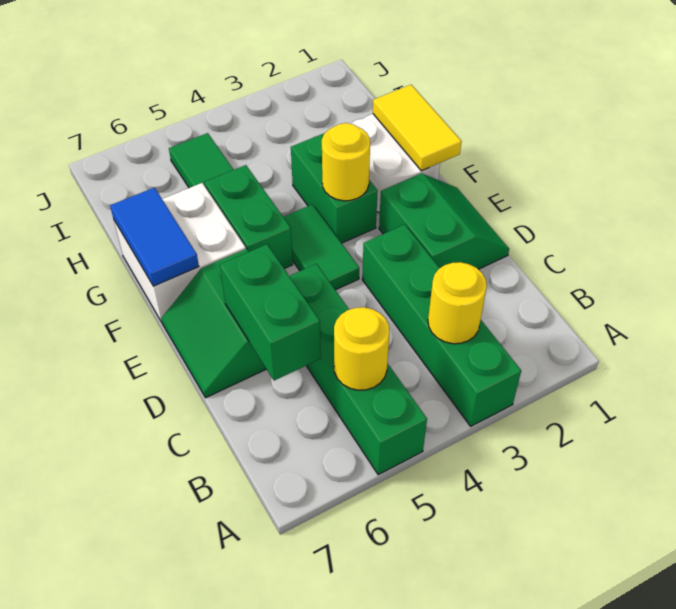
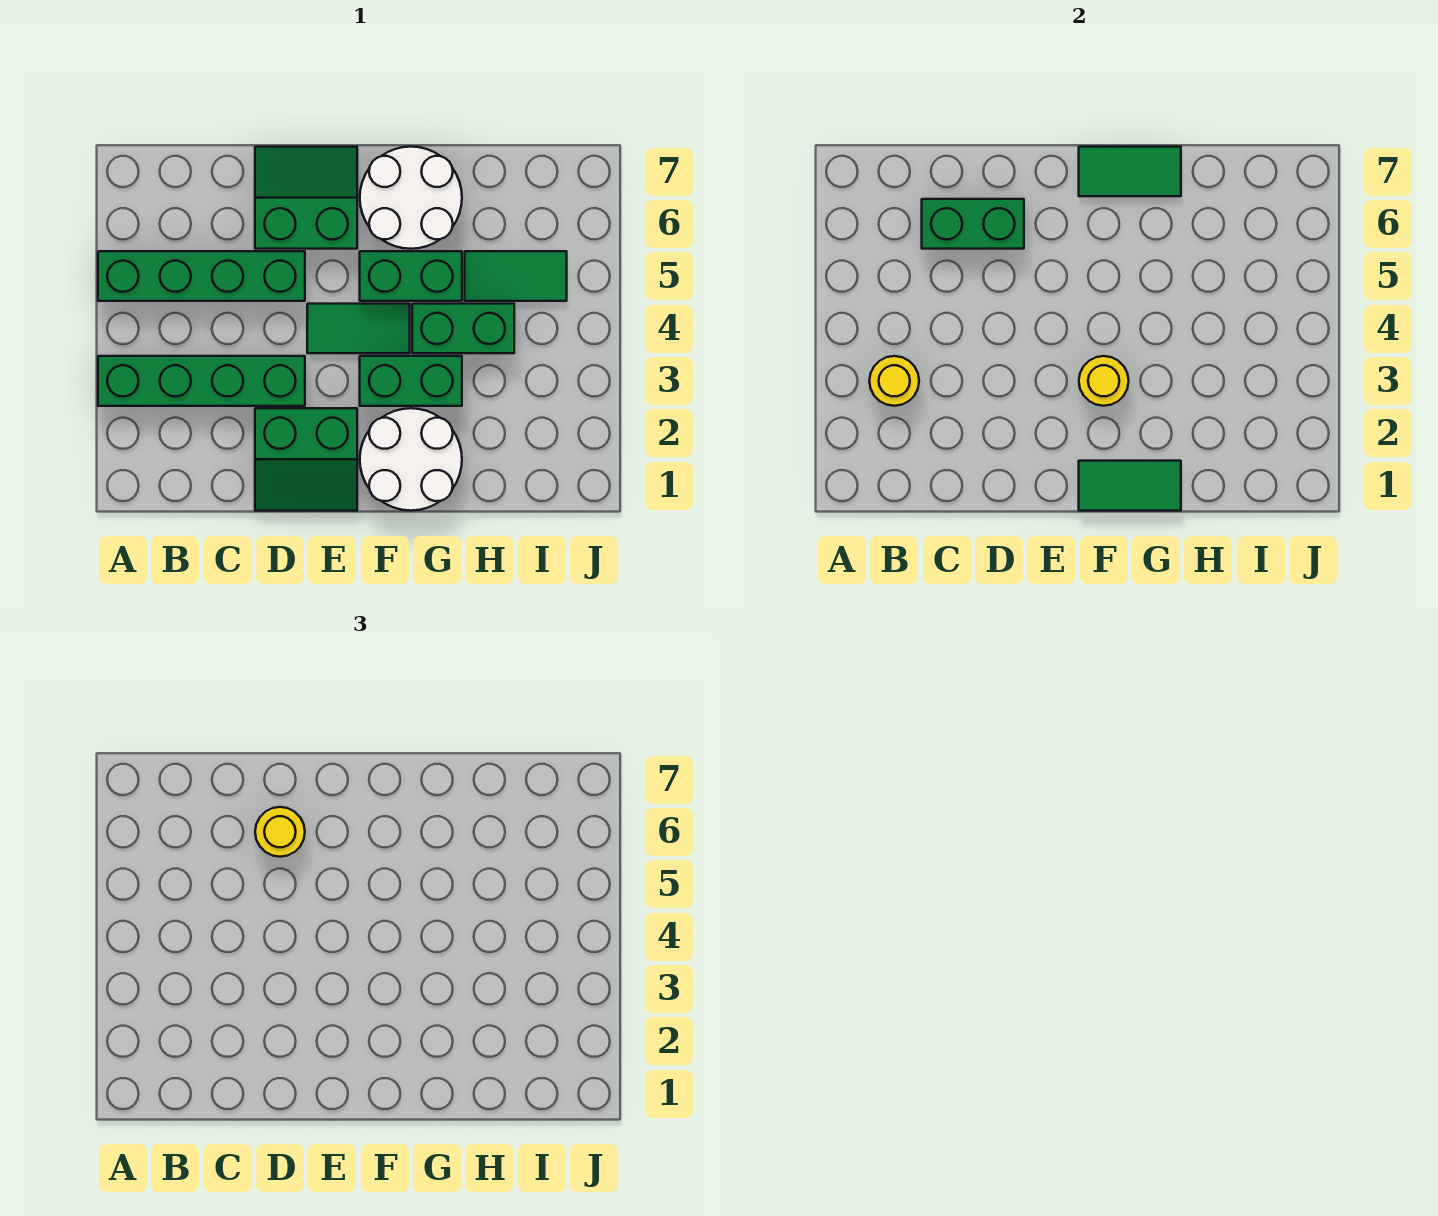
yellow 1x1 round brick [334,307,389,390] -> yellow 1x1 round brick moved to [255,807,305,857]
yellow 1x2 tile [373,85,462,171] -> green 1x2 tile [1079,461,1181,511]
white 2x2 brick [114,183,246,322] -> white 2x2 round brick [360,147,462,249]
blue 1x2 tile [110,188,199,286] -> green 1x2 tile [1079,147,1181,196]
none -> green 1x2 brick [412,304,514,353]

